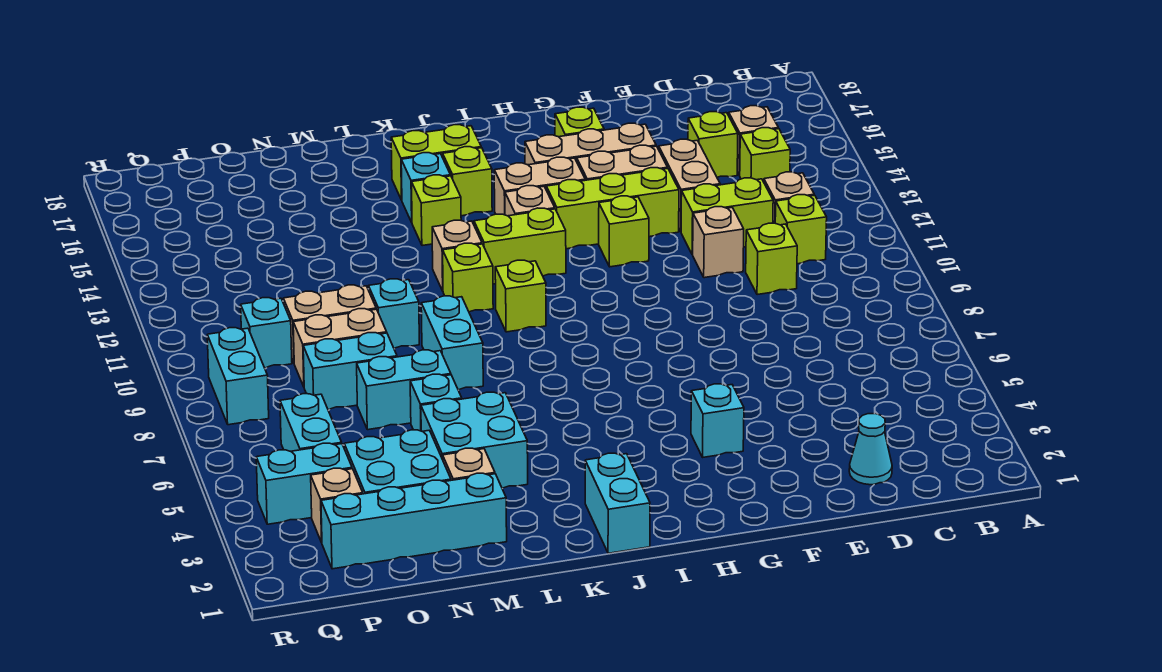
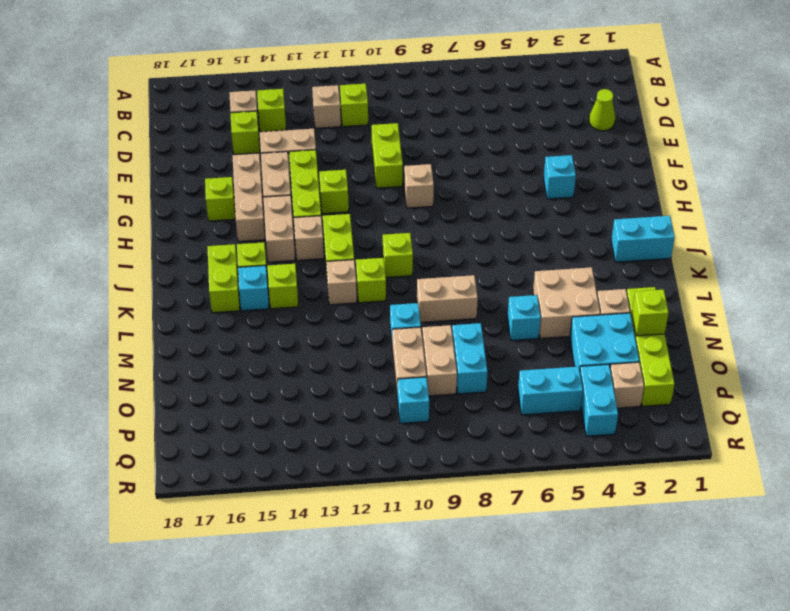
cyan 1x1 cone [849,414,892,485] -> lime 1x1 cone [589,89,615,131]
lime 1x1 brick [746,223,797,295] -> lime 1x1 brick moved to [632,289,669,336]
lime 1x2 brick [681,178,773,255] -> lime 1x2 brick moved to [372,123,403,188]
tan 1x1 brick [693,207,744,278] -> tan 1x1 brick moved to [404,164,434,208]
cyan 2x2 brick [421,392,528,488] -> tan 2x2 brick [533,267,600,338]
cyan 1x2 brick [421,296,483,390] -> tan 1x2 brick [417,275,478,322]
cyan 1x4 brick [321,473,507,569] -> lime 1x4 brick [627,287,675,406]
cyan 1x2 brick [357,350,451,430] -> none
cyan 1x2 brick [207,328,269,425] -> none

